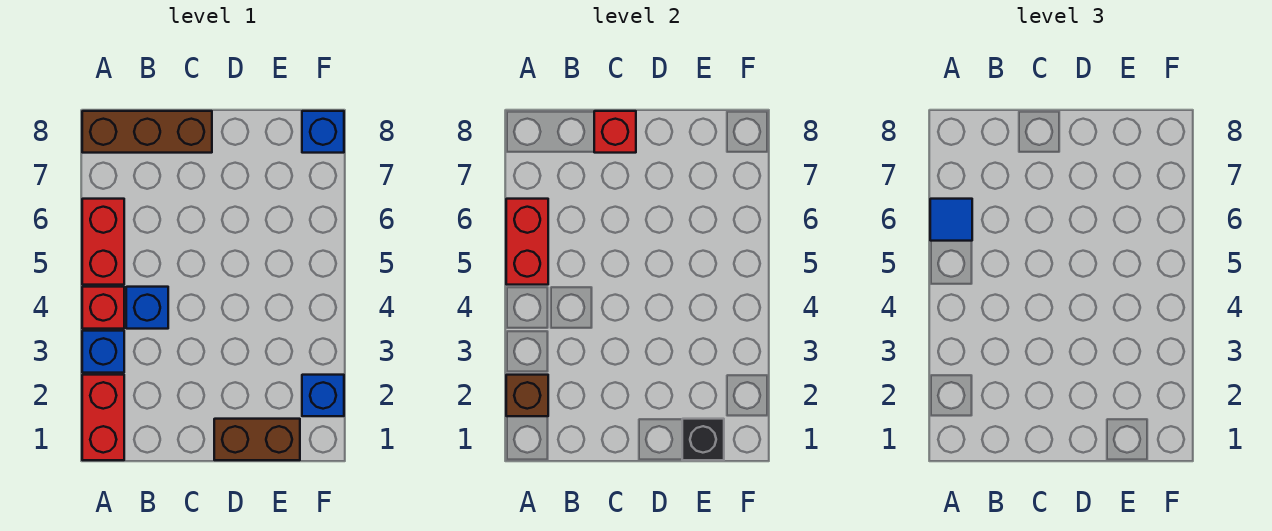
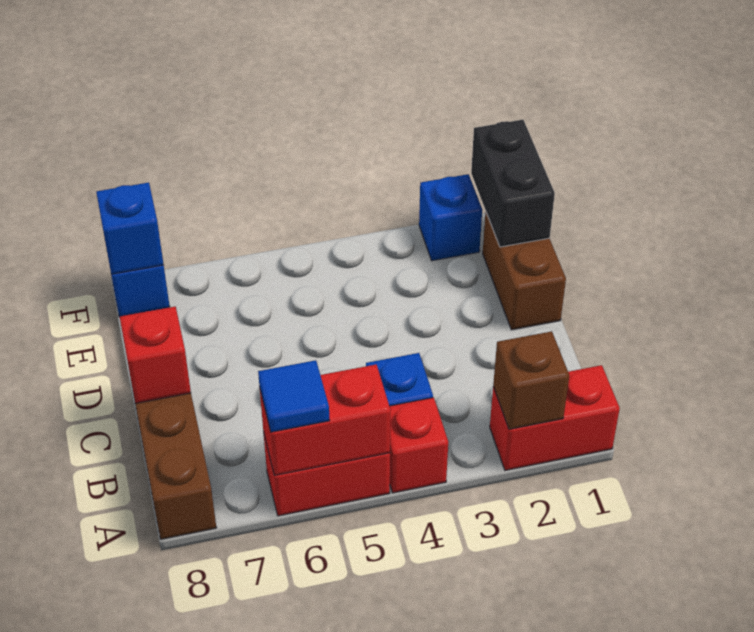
blue 1x1 brick [82,331,124,373] -> blue 1x1 brick moved to [96,183,164,274]
black 1x1 brick [682,419,724,460] -> black 1x2 brick [471,120,555,247]

